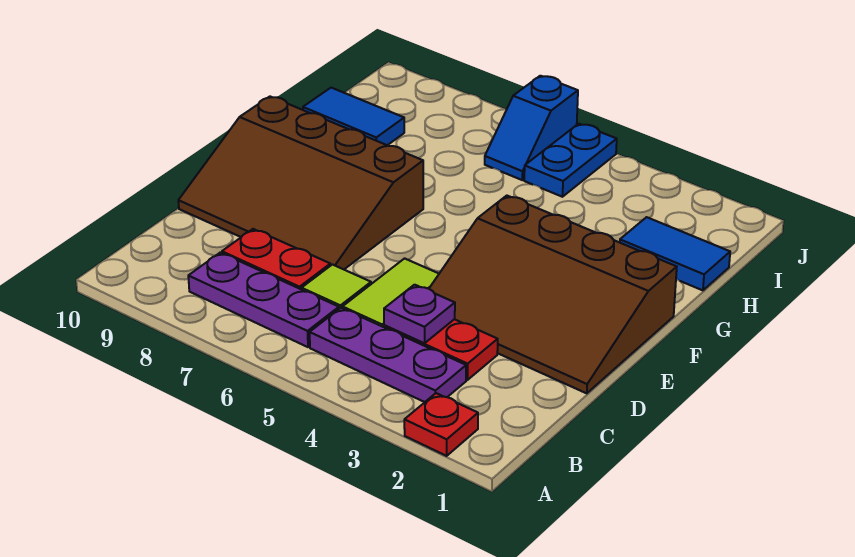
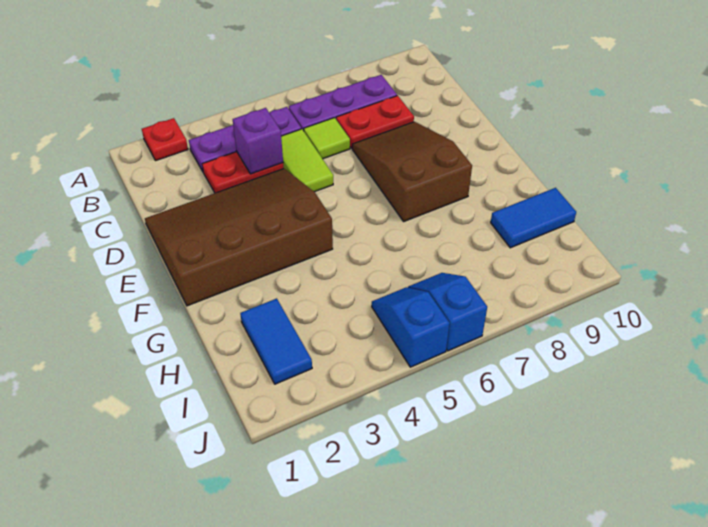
purple 1x1 plate [384,285,455,343] -> purple 1x1 brick [233,108,283,174]
brown 3x4 slope [178,97,423,269] -> brown 2x3 slope [352,122,472,221]
blue 1x2 tile [620,217,730,290] -> blue 1x2 tile turned to [240,298,312,384]
blue 1x2 plate [524,124,617,197] -> blue 1x2 slope [372,287,450,367]

